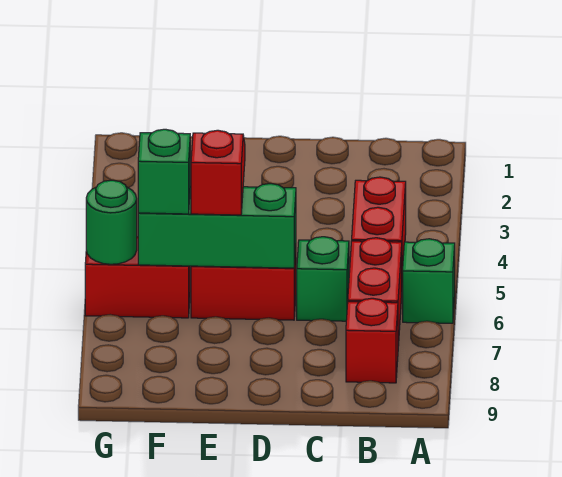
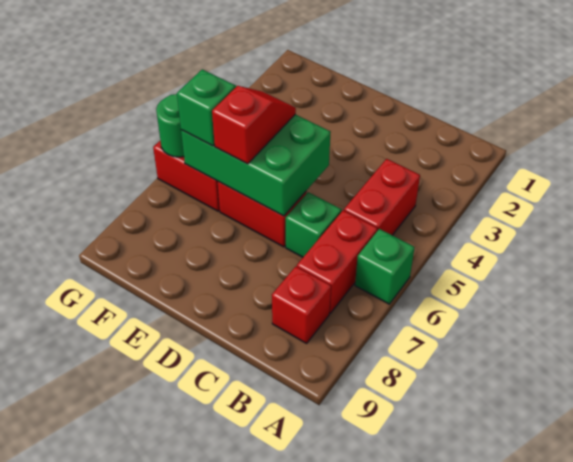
green 1x3 brick [138,183,296,268] -> green 2x3 brick [181,85,331,216]

